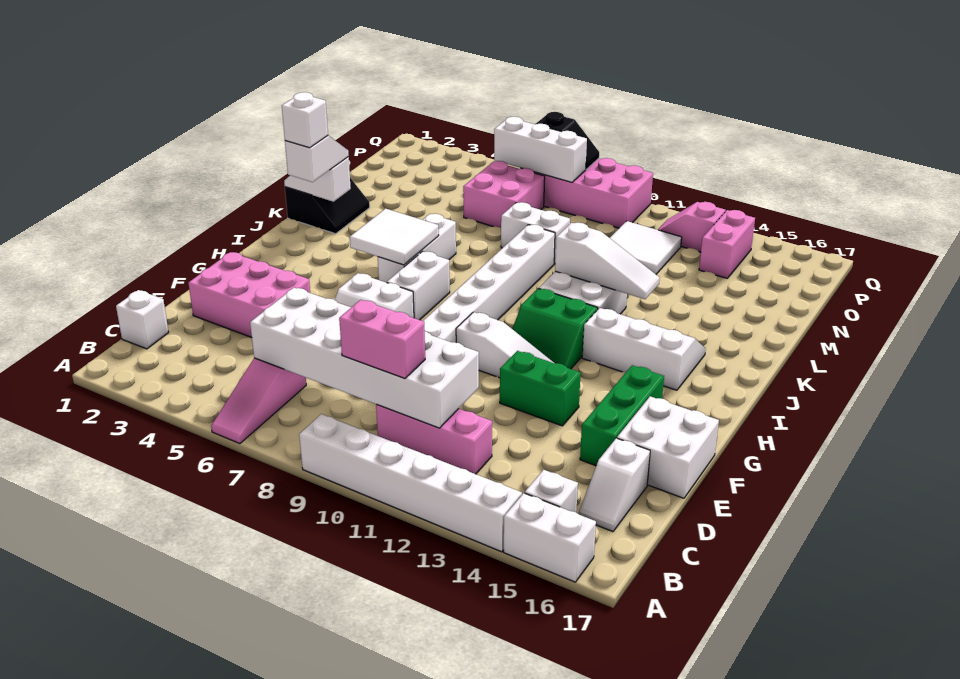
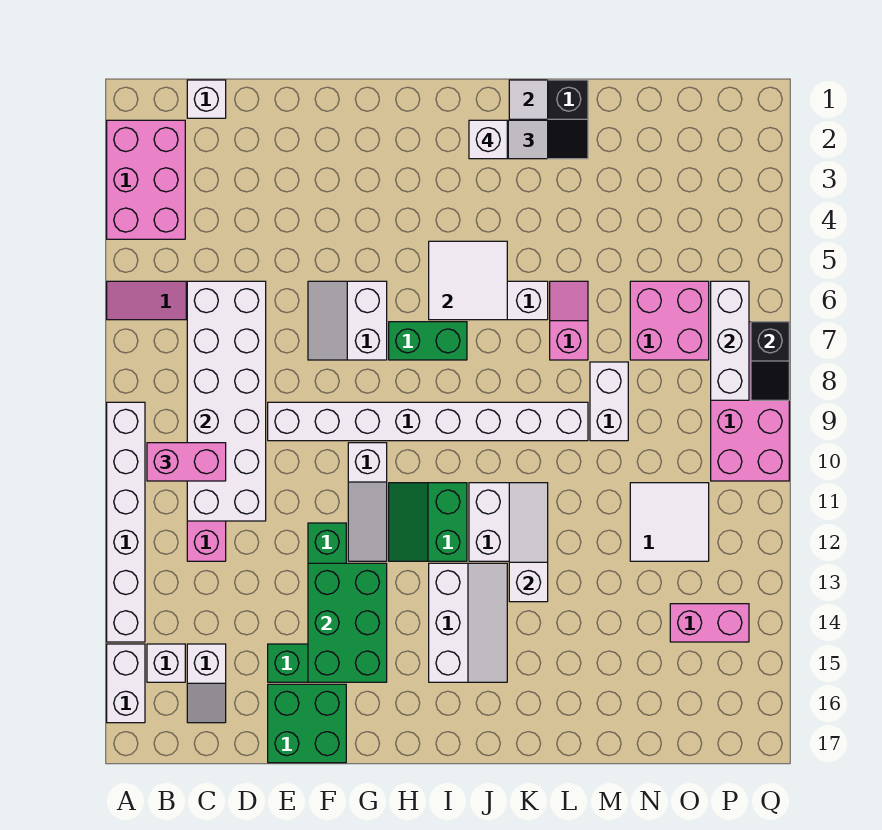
pink 1x2 brick [339,300,425,379] -> pink 1x2 brick turned to [147,443,226,481]
white 1x2 slope [579,438,650,532] -> white 1x2 slope turned to [187,644,226,723]
pink 2x3 brick [189,252,310,337] -> pink 2x3 brick moved to [107,120,185,239]
white 2x2 brick [617,396,719,498] -> green 2x2 brick [268,684,346,763]
none -> green 2x3 brick [308,563,387,682]
white 1x2 brick [387,251,450,320] -> green 1x2 brick [389,322,467,360]
white 1x3 slope [555,223,660,299] -> white 1x3 slope turned to [509,483,548,602]
pink 1x2 slope [658,202,726,252] -> pink 1x2 slope moved to [550,281,588,360]

